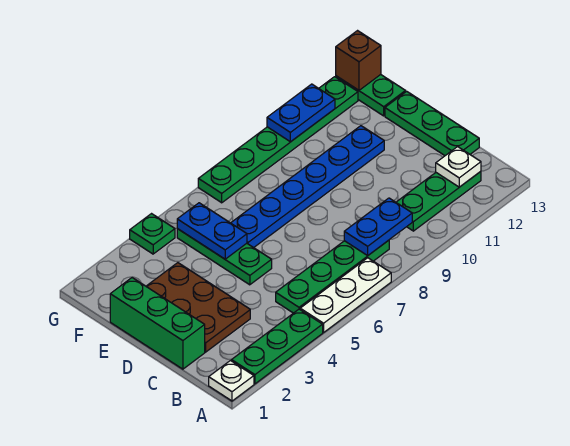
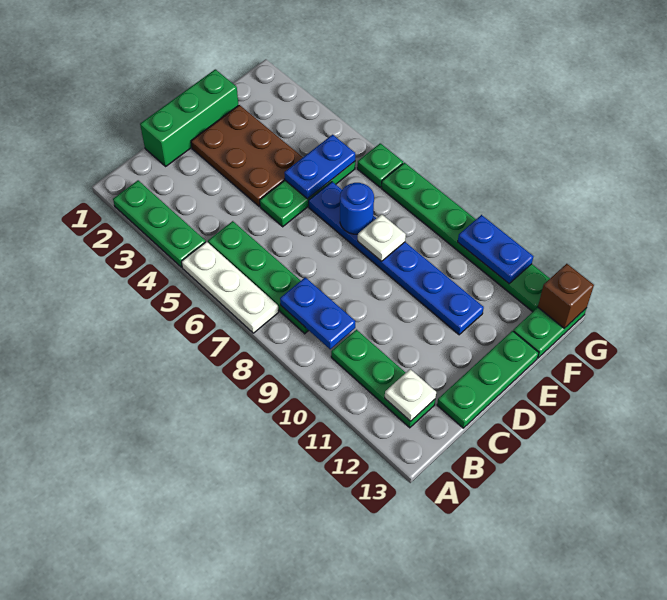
white 1x1 plate [209,361,254,401] -> white 1x1 plate moved to [358,214,406,261]
brown 2x3 plate [146,263,250,352] -> brown 2x3 plate turned to [191,105,303,206]
none -> blue 1x1 round brick [340,183,374,234]
green 1x1 plate [130,214,175,254] -> green 1x1 plate moved to [357,143,403,187]

